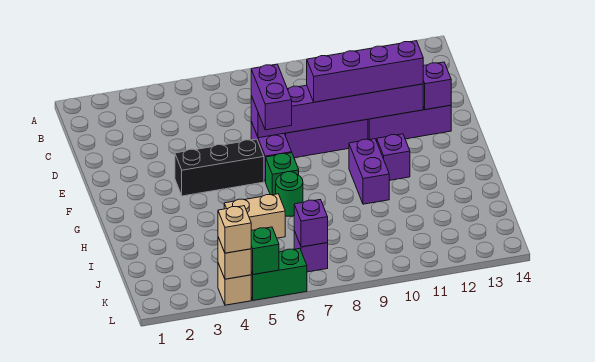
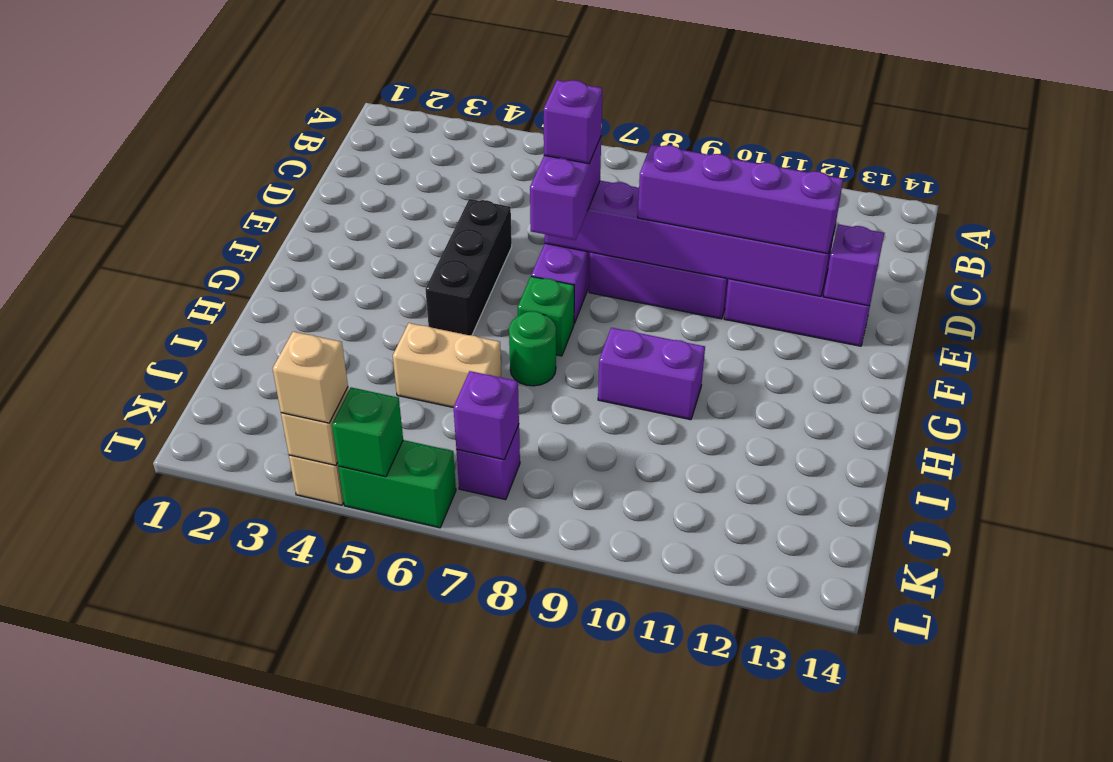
black 1x3 brick [175,139,264,196] -> black 1x3 brick turned to [425,199,512,335]
purple 1x2 brick [349,139,389,204] -> purple 1x2 brick turned to [598,328,705,420]
purple 1x1 brick [377,134,410,180] -> purple 1x1 brick moved to [544,80,603,164]

